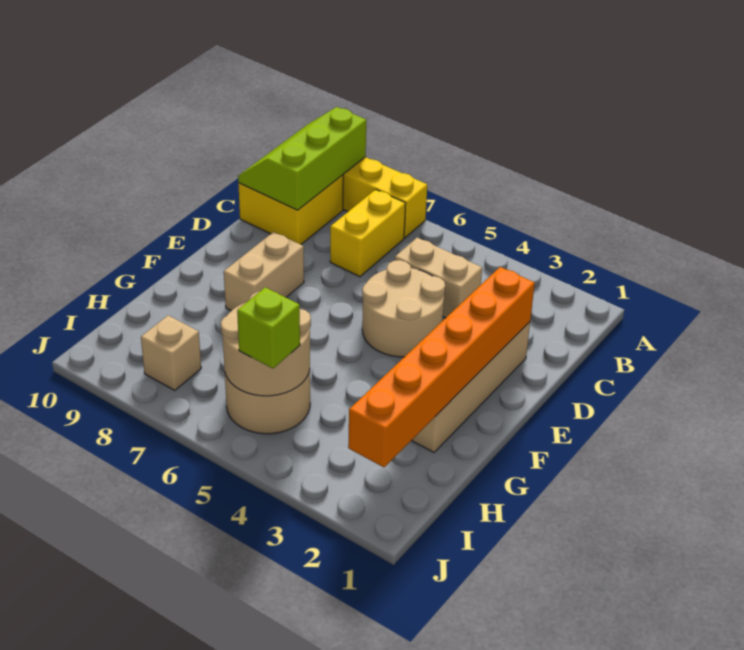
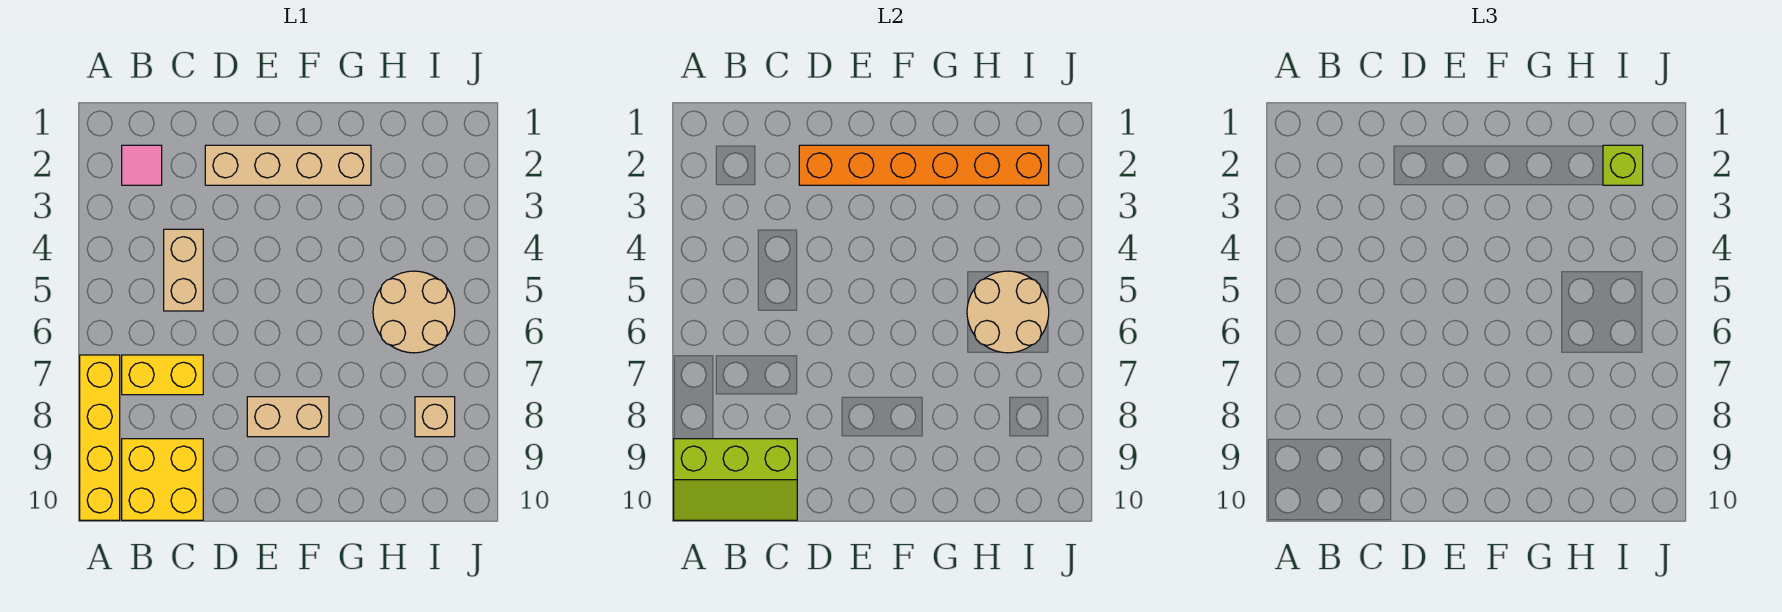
none -> pink 1x1 tile [122,145,162,185]
tan 2x2 round brick [362,260,445,357] -> none
lime 1x1 brick [237,287,300,368] -> lime 1x1 brick moved to [1603,145,1643,185]

